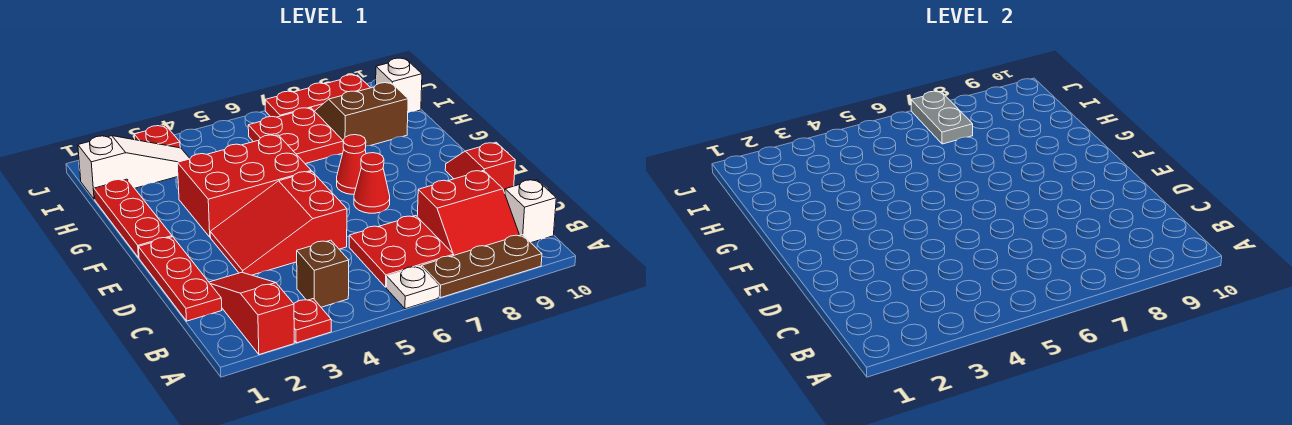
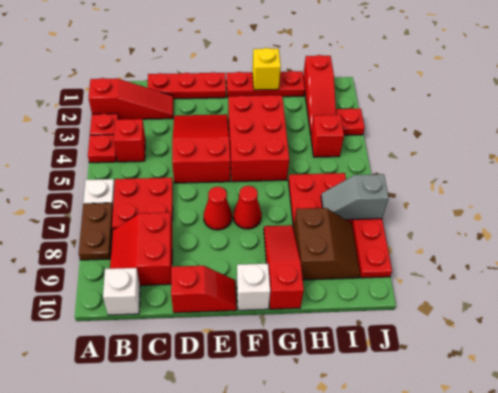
none -> red 1x1 plate [88,135,117,163]
brown 1x3 plate [422,235,542,298] -> brown 1x2 plate [79,203,113,260]
brown 1x1 brick [297,240,349,307] -> red 1x1 brick [114,119,145,162]
none -> yellow 1x1 brick [252,48,281,90]
none -> red 1x3 slope [264,225,304,309]
white 1x3 slope [78,136,190,199] -> red 1x3 slope [303,55,336,135]
none -> red 1x1 brick [311,115,344,157]
grey 1x2 plate [911,91,973,144] -> grey 1x2 slope [321,174,389,220]
white 1x1 brick [376,58,422,113] -> white 1x1 brick moved to [237,264,270,310]

